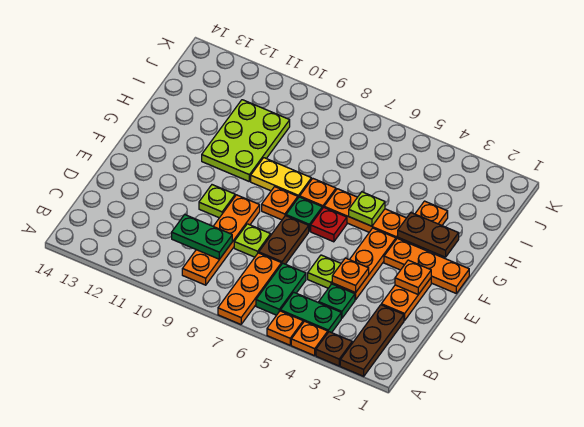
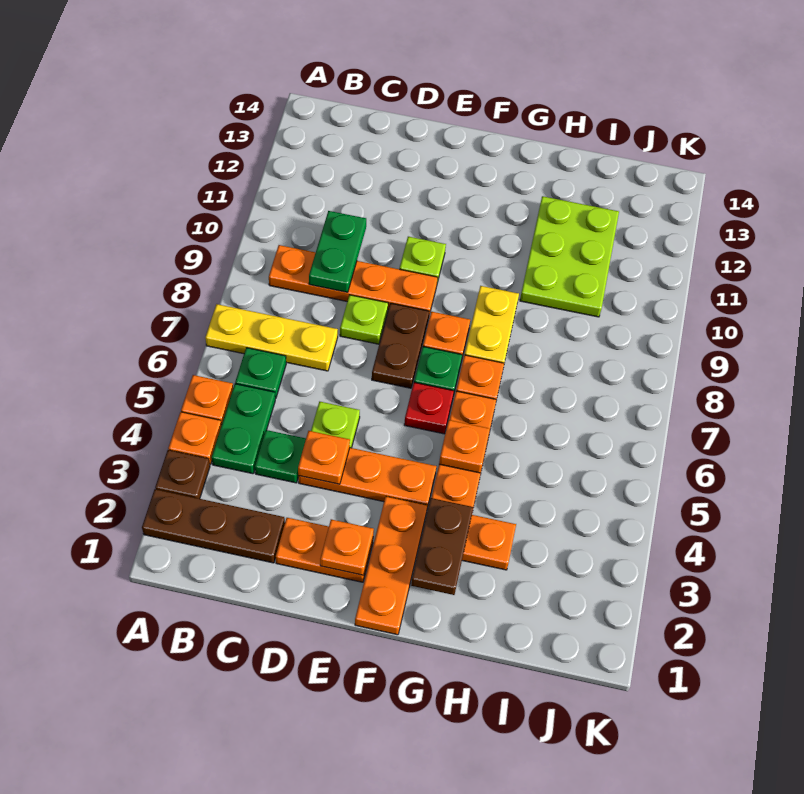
orange 1x3 plate [218,253,281,324] -> yellow 1x3 plate [205,304,338,371]
green 1x2 plate [256,263,306,315] -> green 1x1 plate [235,348,286,399]
brown 1x2 plate [259,216,309,265] -> brown 1x2 plate turned to [372,303,429,388]
lime 1x1 plate [349,192,385,226] -> orange 1x1 plate [439,420,490,473]
lime 2x3 plate [202,100,290,181] -> lime 2x3 plate turned to [520,196,619,317]

